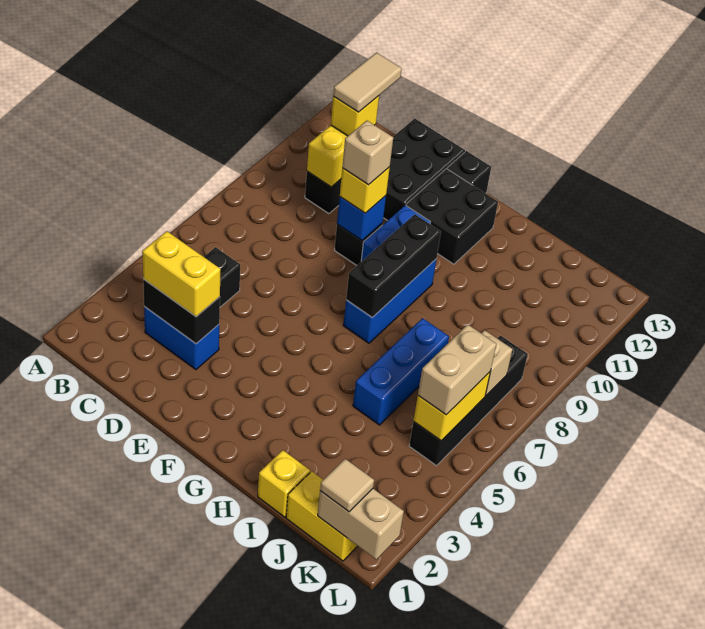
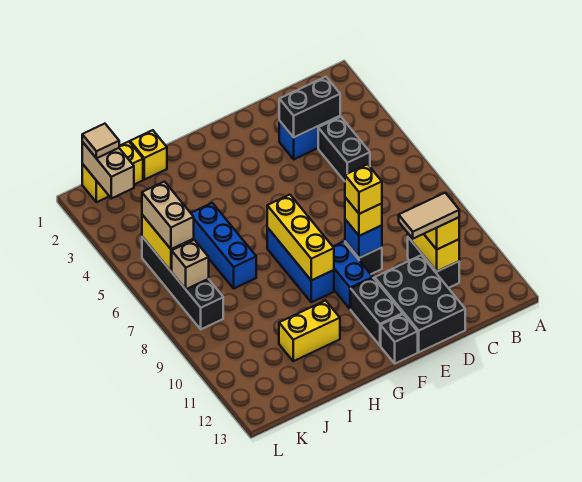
yellow 1x2 brick [142,231,221,317] -> yellow 1x2 brick moved to [279,301,340,361]
tan 1x2 tile [333,53,402,112] -> tan 1x2 tile turned to [399,193,459,239]
tan 1x1 brick [342,121,393,185] -> yellow 1x1 brick [345,164,382,214]
black 2x2 brick [406,169,498,264] -> black 1x2 brick [351,278,403,345]
black 1x3 brick [346,214,441,317] -> yellow 1x3 brick [267,195,334,280]
tan 1x2 brick [318,489,404,559] -> tan 1x2 brick turned to [82,142,134,198]

